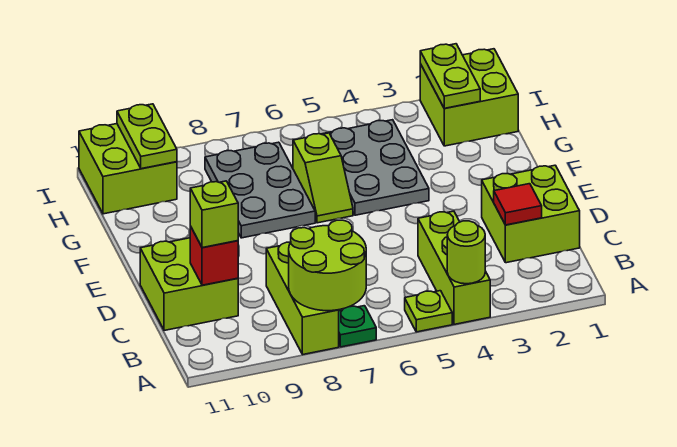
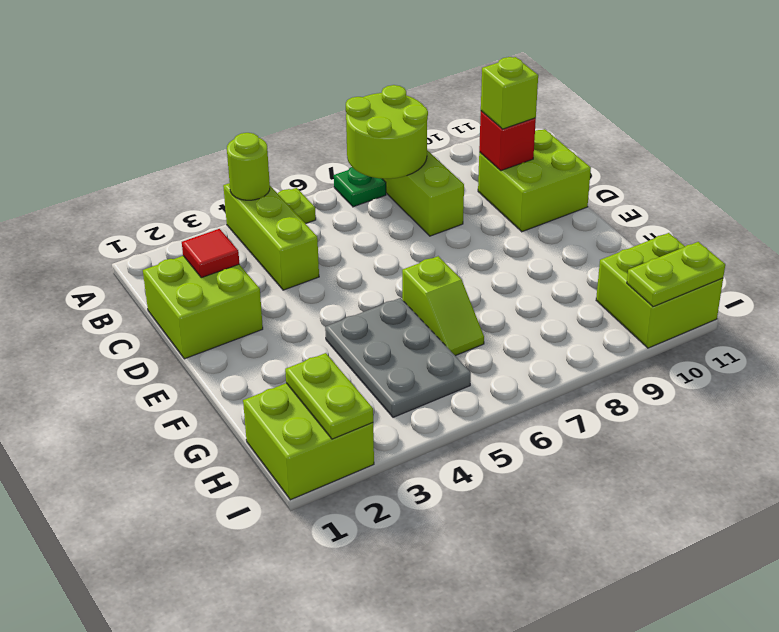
lime 1x2 slope [293,133,353,223] -> lime 1x2 slope turned to [402,256,484,356]
grey 2x3 plate [205,142,315,238] -> none
lime 1x2 plate [117,104,177,169] -> lime 1x2 plate turned to [627,242,725,307]

